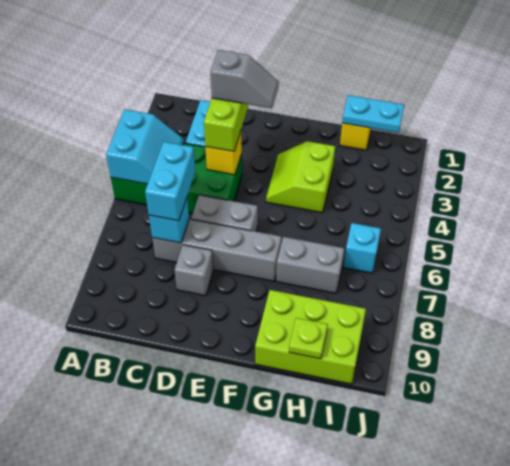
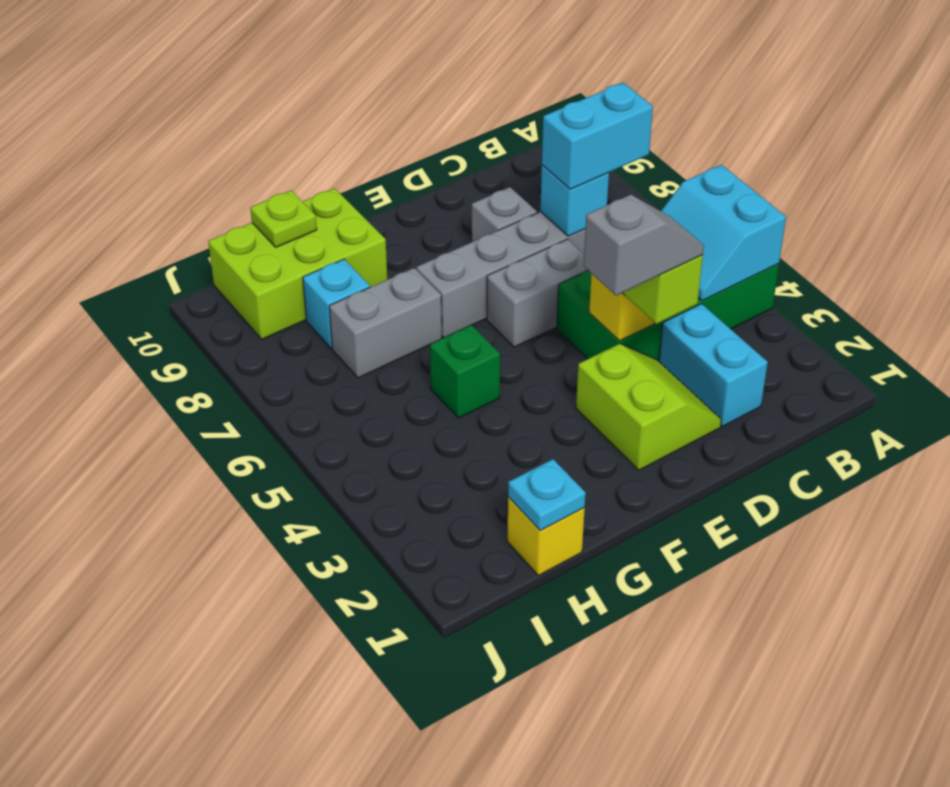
cyan 1x2 brick [145,142,195,221] -> cyan 1x2 brick turned to [542,83,653,189]
grey 1x2 slope [210,50,279,108] -> grey 1x2 slope turned to [584,195,704,296]
lime 2x2 slope [266,141,335,213] -> lime 2x2 slope moved to [576,343,721,470]
none -> green 1x1 brick [430,325,500,418]
cyan 1x2 plate [342,95,404,133] -> cyan 1x1 plate [508,459,586,531]
cyan 1x1 brick [344,223,381,273] -> cyan 1x1 brick moved to [303,259,370,348]

